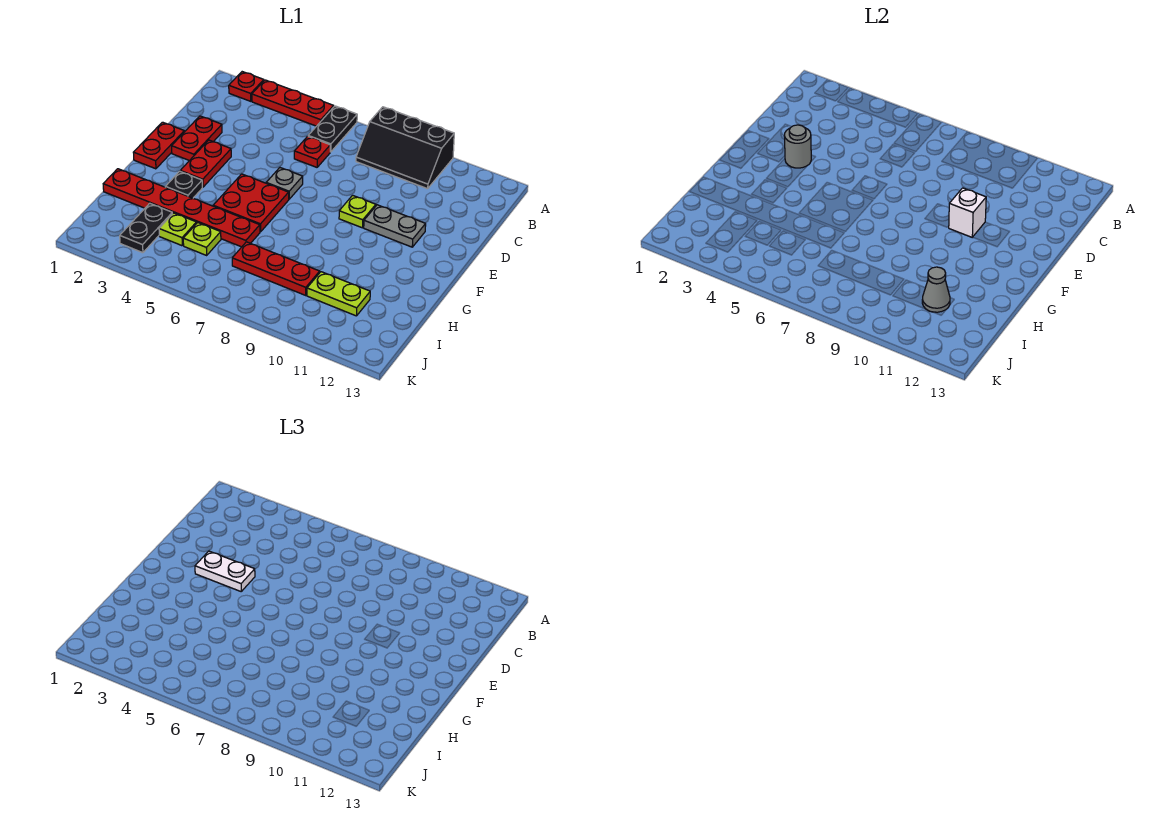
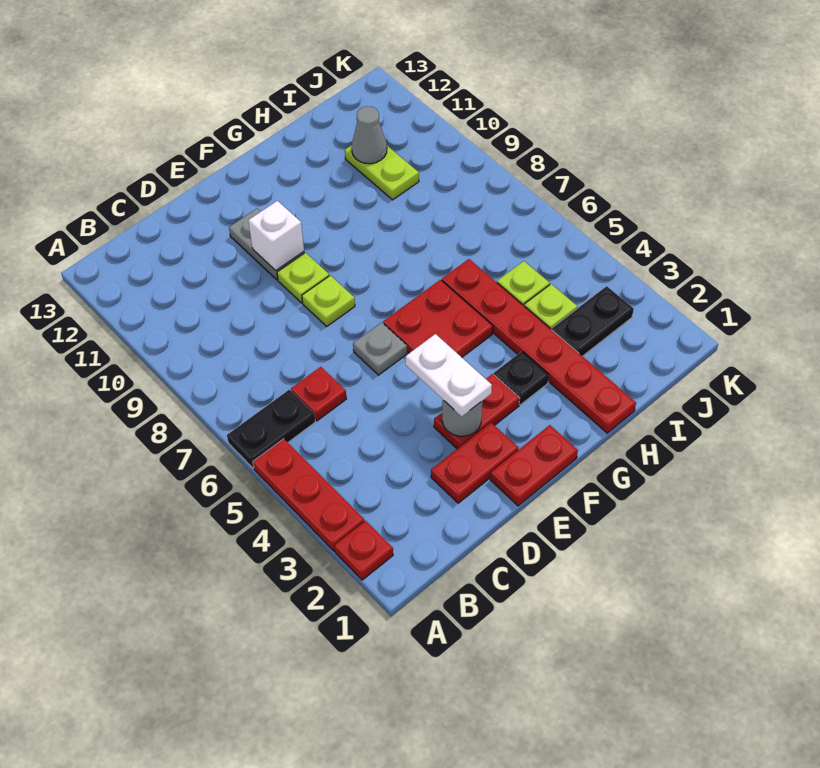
black 2x3 slope [356,107,454,189] -> none
none -> lime 1x1 plate [302,275,355,326]
red 1x3 plate [232,242,320,295] -> none

